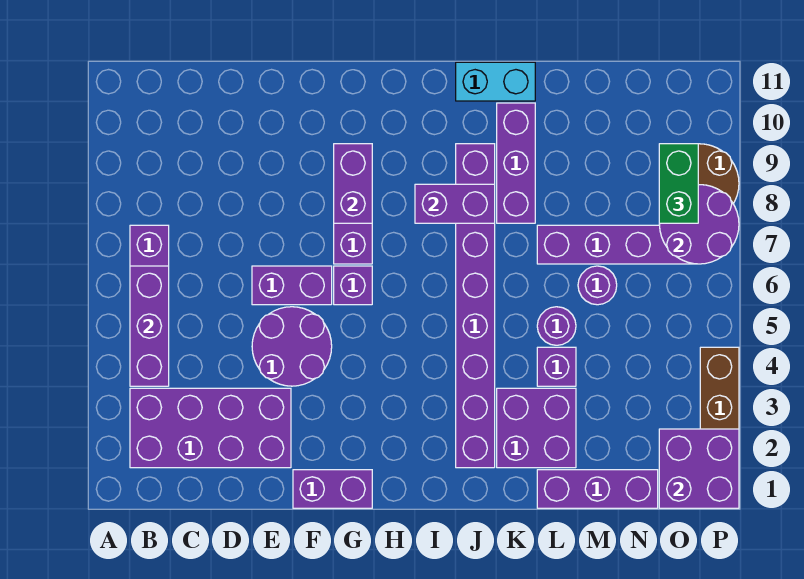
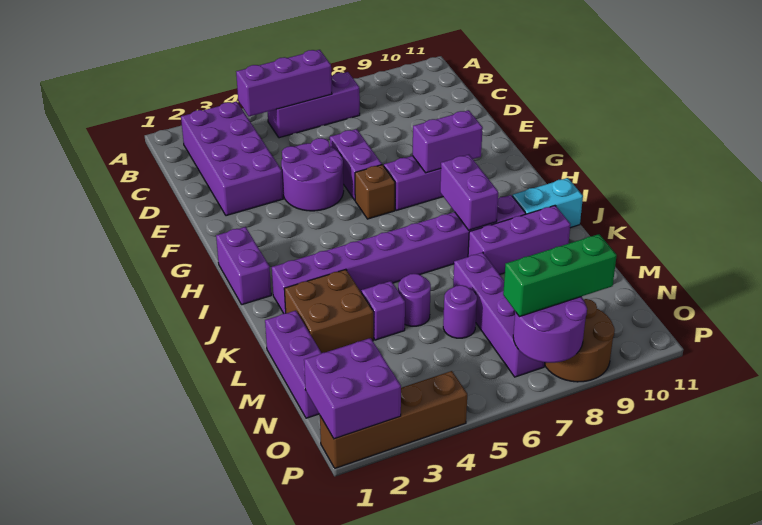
purple 1x2 brick [293,470,372,508] -> purple 1x2 brick moved to [216,227,271,305]
purple 1x1 brick [334,266,372,305] -> brown 1x1 brick [355,165,395,219]
cyan 1x2 brick [456,62,535,101] -> cyan 1x2 brick turned to [512,178,583,228]
purple 2x2 brick [497,388,576,468] -> brown 2x2 brick [284,269,373,353]
green 1x2 brick [659,144,698,223] -> green 1x3 brick [503,234,617,317]

